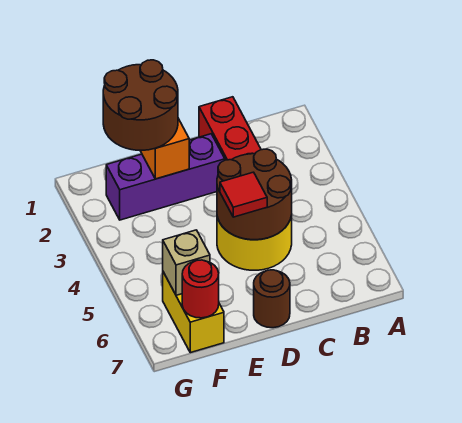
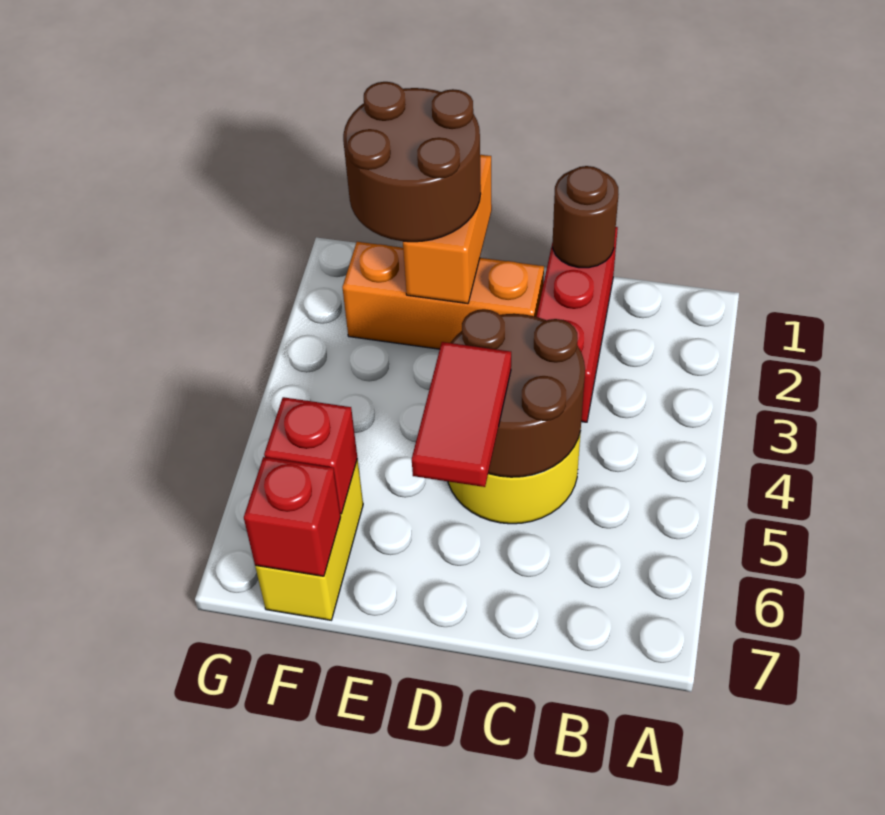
purple 1x3 brick [106,134,225,220] -> orange 1x3 brick [342,242,544,349]
red 1x1 tile [220,172,267,217] -> red 1x2 tile [412,342,511,487]
brown 1x1 round brick [254,270,290,328] -> brown 1x1 round brick moved to [553,166,619,268]
tan 1x1 brick [163,230,210,295] -> red 1x1 brick [264,397,357,514]
red 1x1 round brick [182,260,219,318] -> red 1x1 brick [244,457,341,576]

